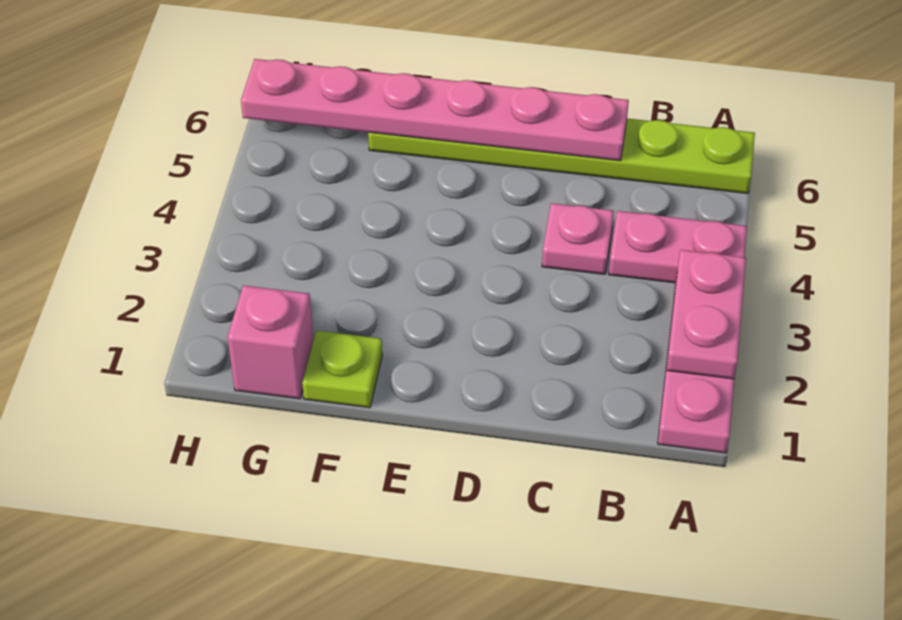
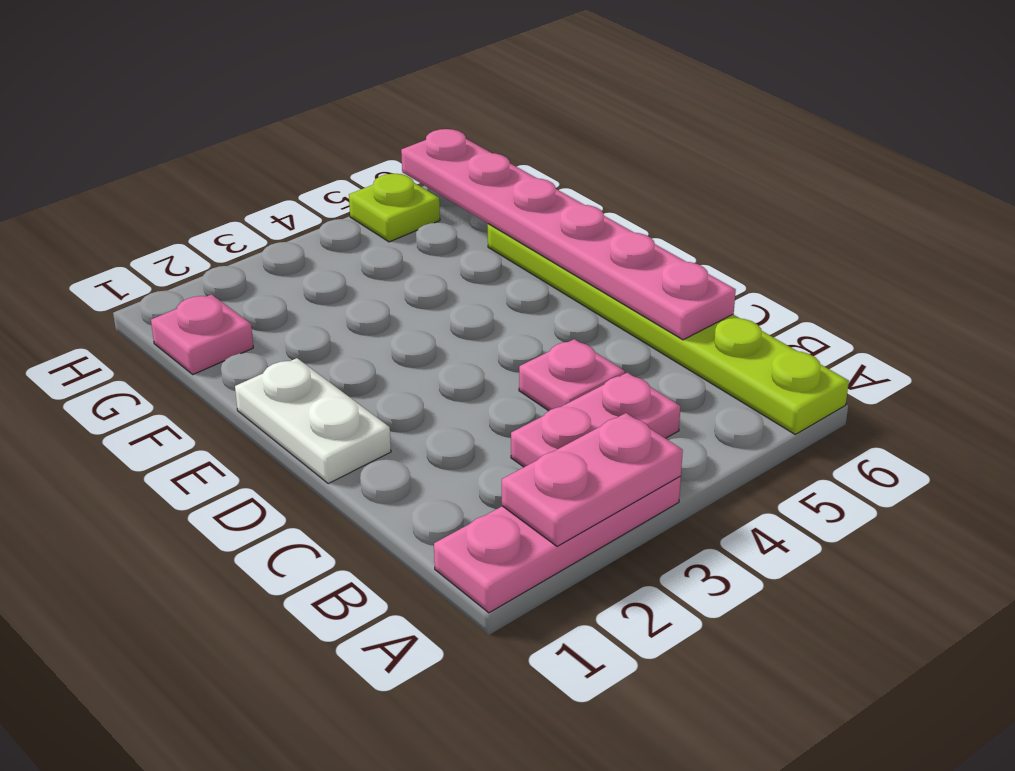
pink 1x2 plate [609,211,747,283] -> pink 1x2 plate turned to [511,373,681,467]
none -> white 1x2 plate [235,358,391,484]
lime 1x1 plate [302,330,382,408] -> lime 1x1 plate moved to [349,174,440,242]
pink 1x1 brick [228,285,314,399] -> pink 1x1 plate [151,294,253,374]

